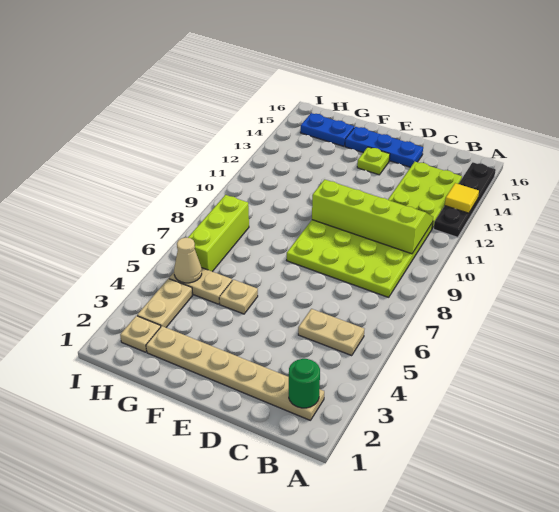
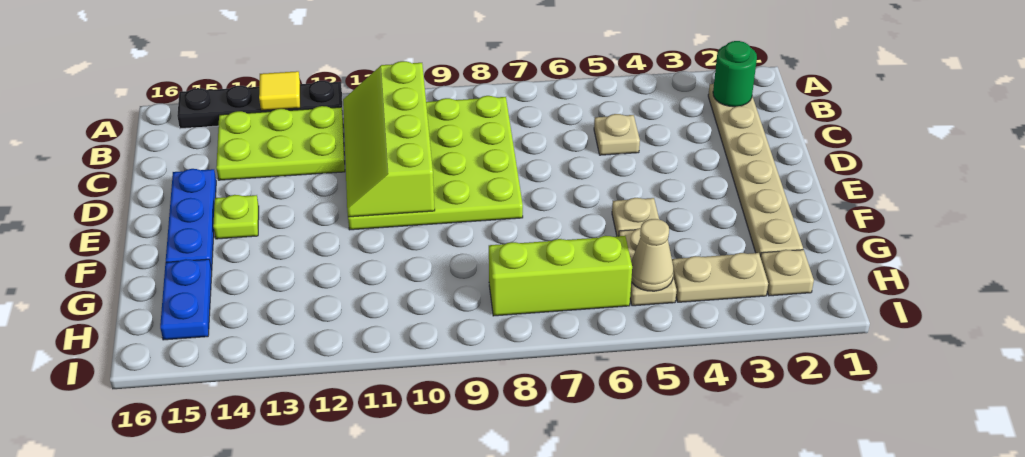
tan 1x2 plate [298,309,364,355] -> tan 1x1 plate [594,114,640,155]

